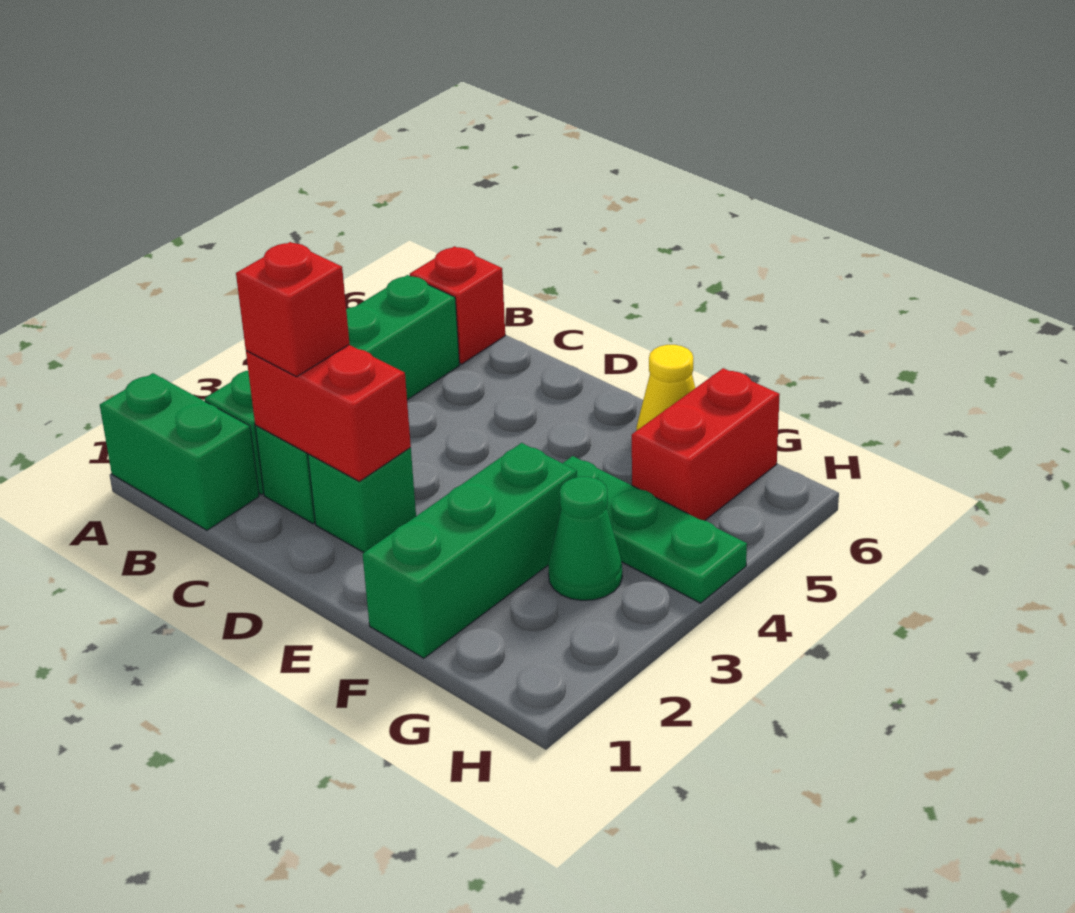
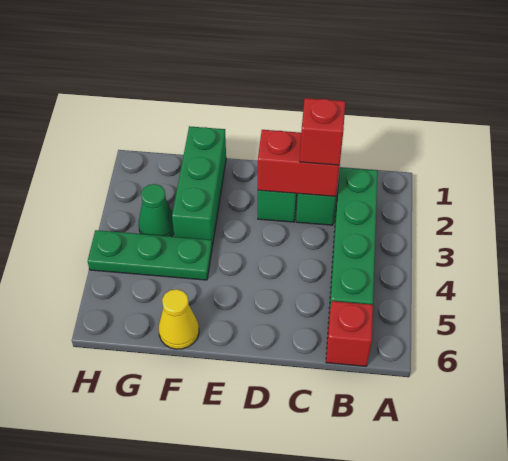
green 1x2 brick [100,373,259,530] -> none
red 1x2 brick [632,368,780,520] -> none

